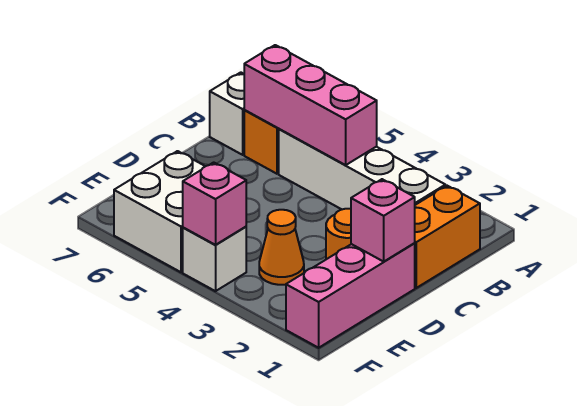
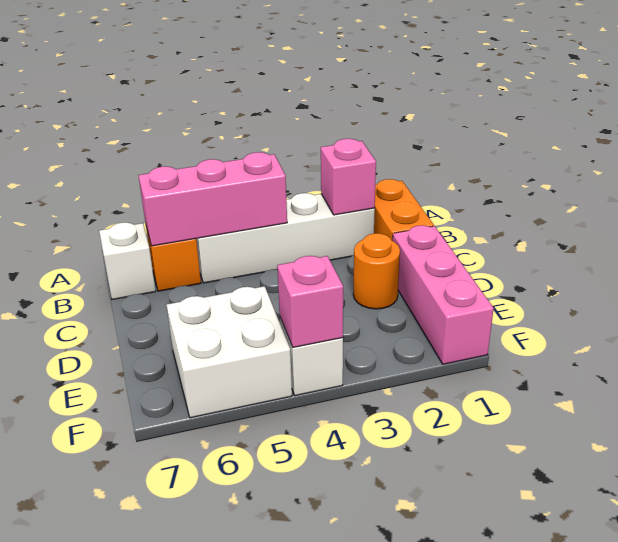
pink 1x1 brick [351,179,415,261] -> pink 1x1 brick moved to [321,139,376,215]
orange 1x1 cone [259,210,304,285] -> none

